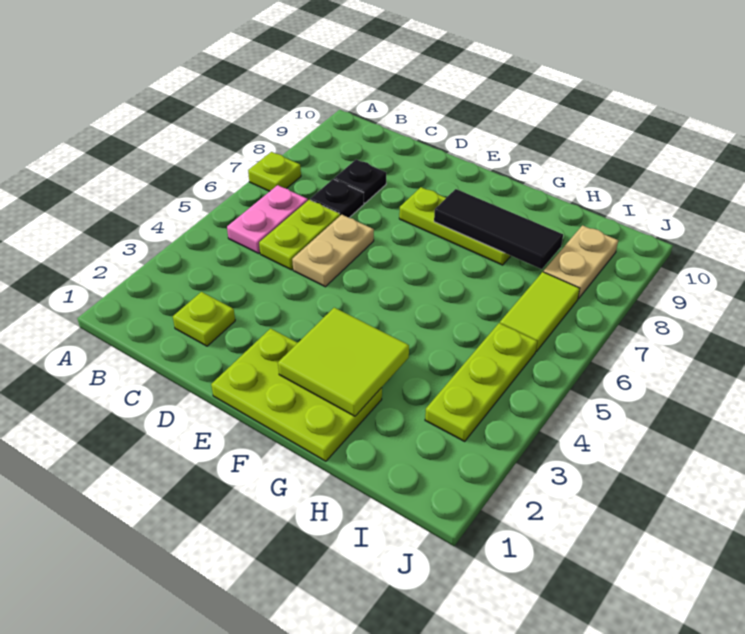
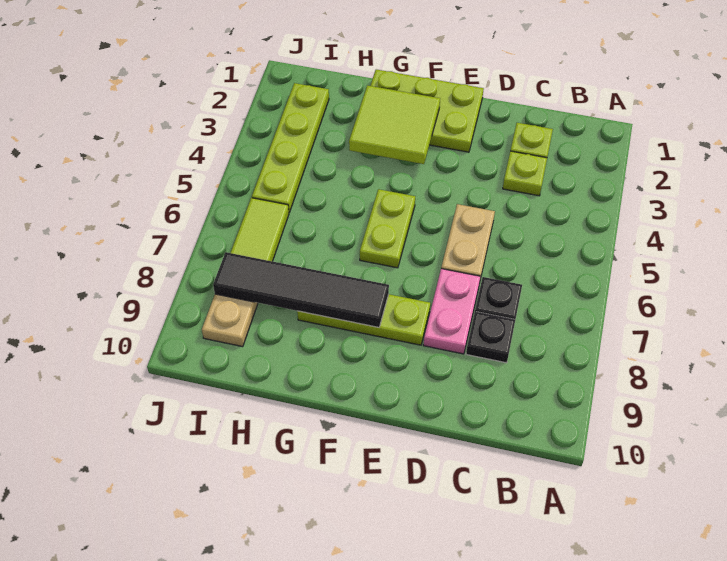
lime 1x1 plate [248,152,301,191] -> lime 1x1 plate moved to [503,151,547,196]
pink 1x2 plate [227,185,308,253] -> pink 1x2 plate moved to [423,269,480,354]
lime 1x2 plate [259,200,340,270] -> lime 1x2 plate moved to [360,189,415,268]
black 1x3 tile [434,189,563,269] -> black 1x4 tile [213,252,389,327]
lime 1x3 plate [425,323,537,441] -> lime 1x4 plate [252,83,329,213]

